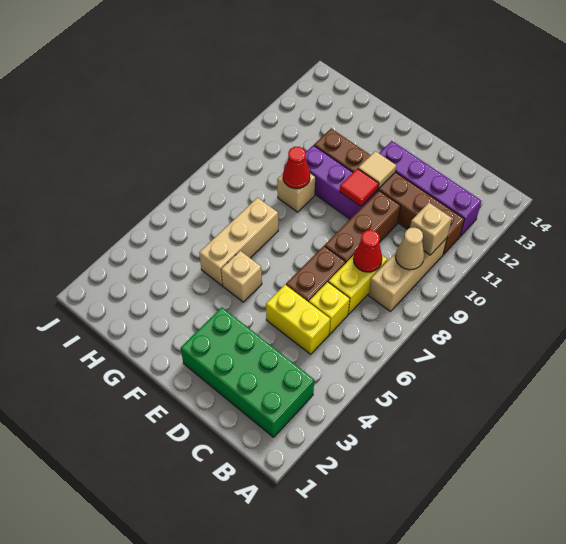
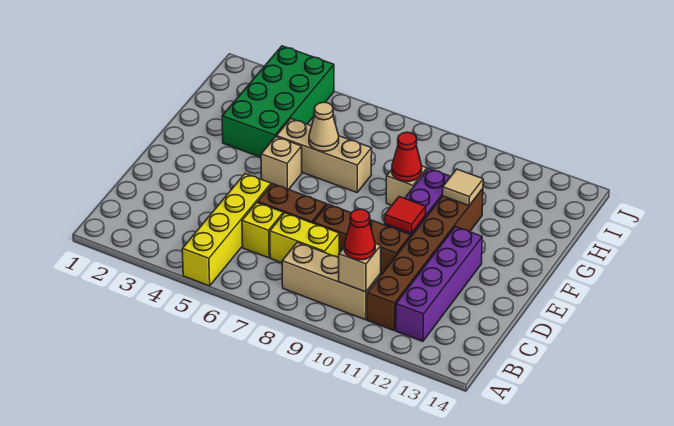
green 2x4 brick [181,307,314,437] -> green 2x4 brick moved to [222,46,334,157]
tan 1x1 cone [395,228,424,270] -> tan 1x1 cone moved to [309,102,339,151]
yellow 1x2 brick [266,285,330,354] -> yellow 1x4 brick [182,174,271,286]
red 1x1 cone [354,230,382,272] -> red 1x1 cone moved to [344,209,375,260]
tan 1x1 tile [358,151,396,189] -> tan 1x1 tile moved to [442,169,483,205]

